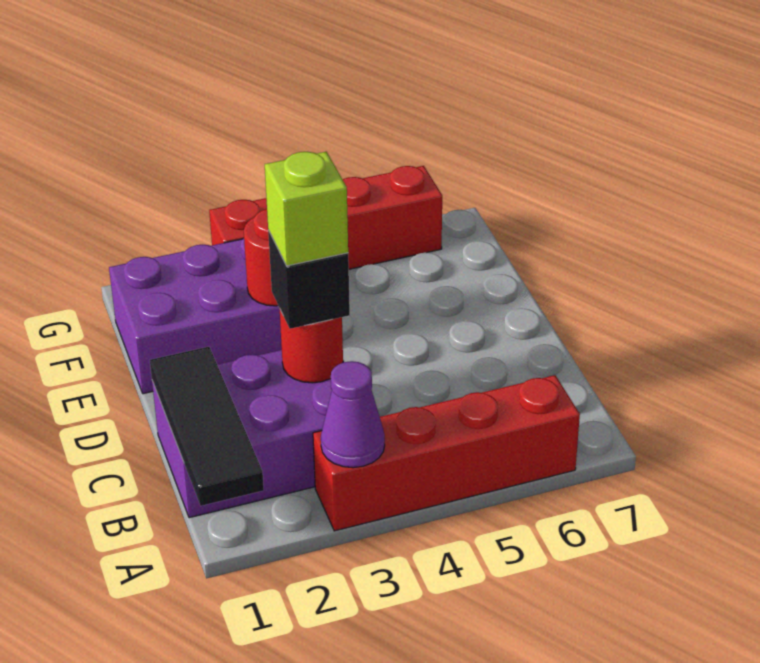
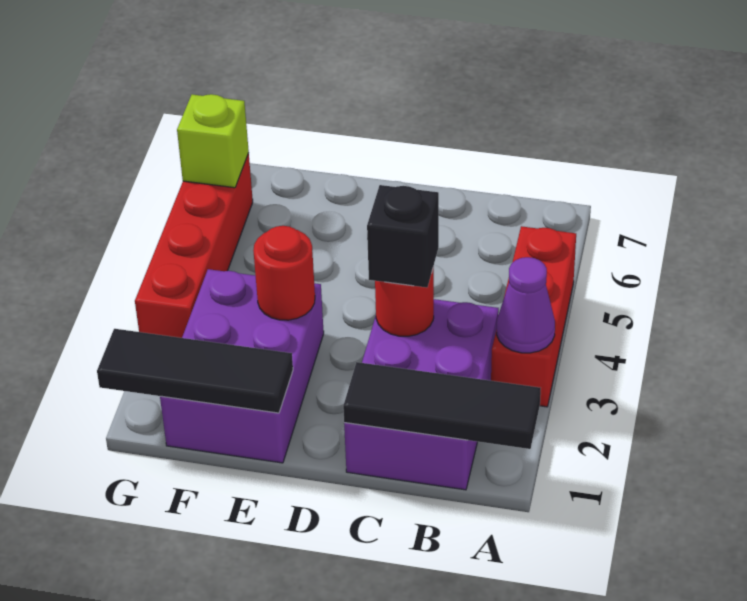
red 1x4 brick [313,375,580,531] -> red 1x3 brick [491,226,576,407]
lime 1x1 brick [265,152,348,266] -> lime 1x1 brick moved to [177,94,249,188]
none -> black 1x3 tile [97,329,293,413]

